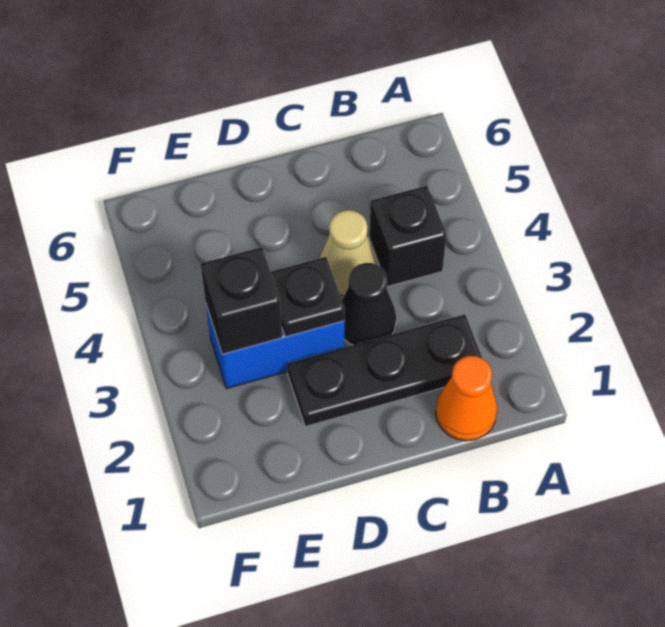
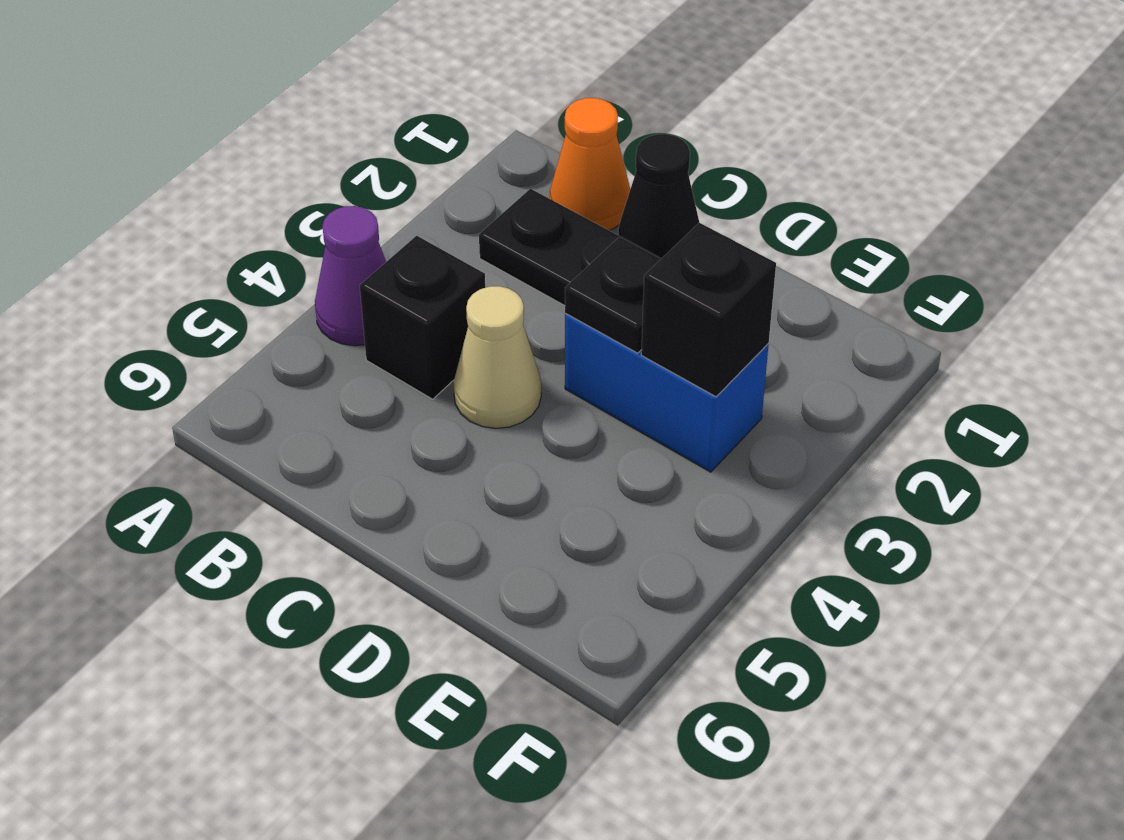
none -> purple 1x1 cone [315,206,386,346]
black 1x1 cone [342,263,396,345] -> black 1x1 cone moved to [618,134,699,258]

